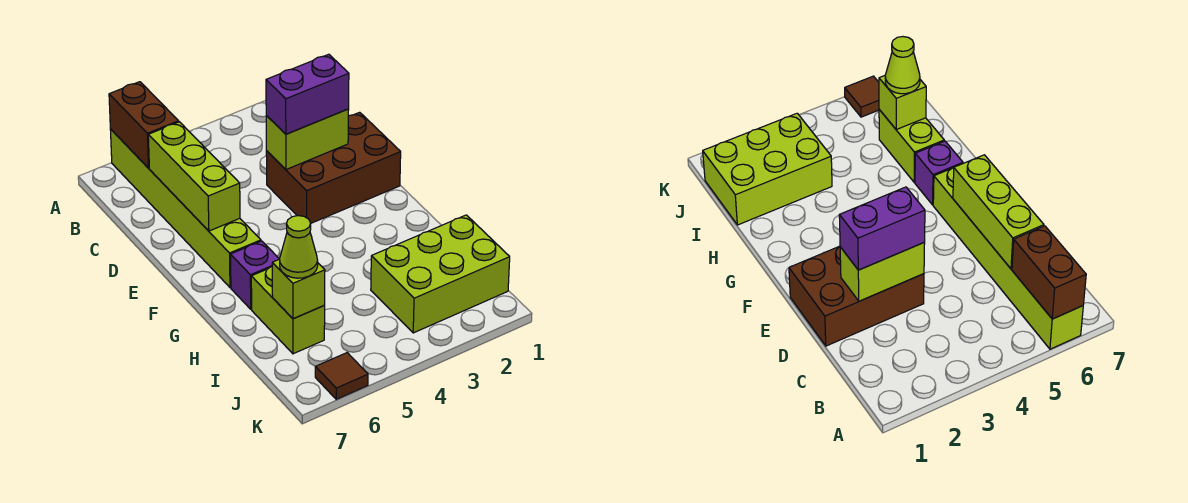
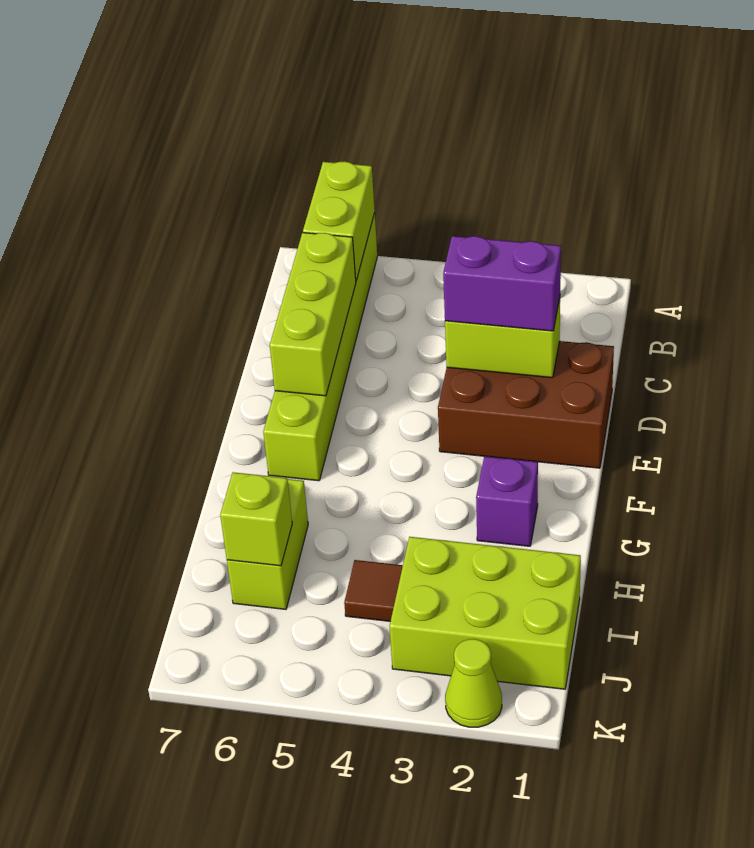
brown 1x2 brick [109,82,179,168] -> lime 1x2 brick [303,161,375,280]
purple 1x1 brick [230,241,279,309] -> purple 1x1 brick moved to [476,456,538,546]
lime 1x1 cone [280,216,318,278] -> lime 1x1 cone moved to [445,639,502,727]
brown 1x1 tile [315,353,368,399] -> brown 1x1 tile moved to [344,560,403,621]

